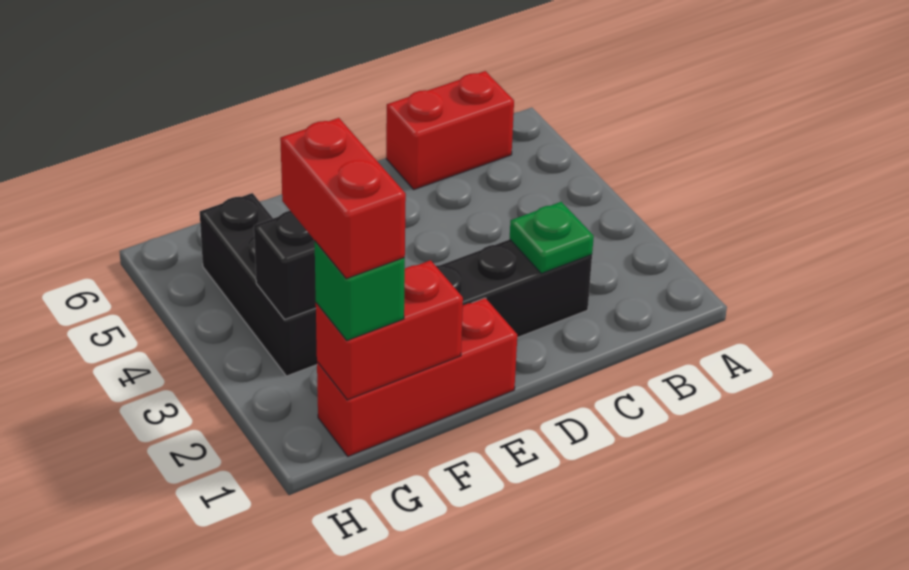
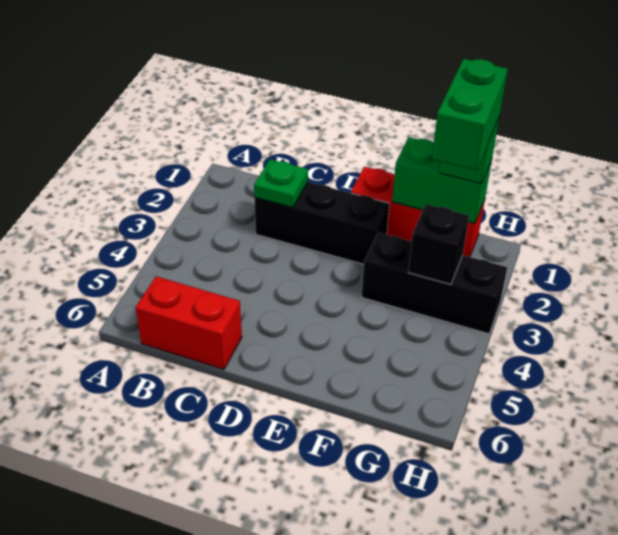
red 1x2 brick [316,260,463,400] -> green 1x2 brick [392,137,492,224]
red 1x2 brick [280,118,406,279] -> green 1x2 brick [432,59,508,170]
black 1x3 brick [200,193,317,376] -> black 1x3 brick turned to [362,233,507,334]

